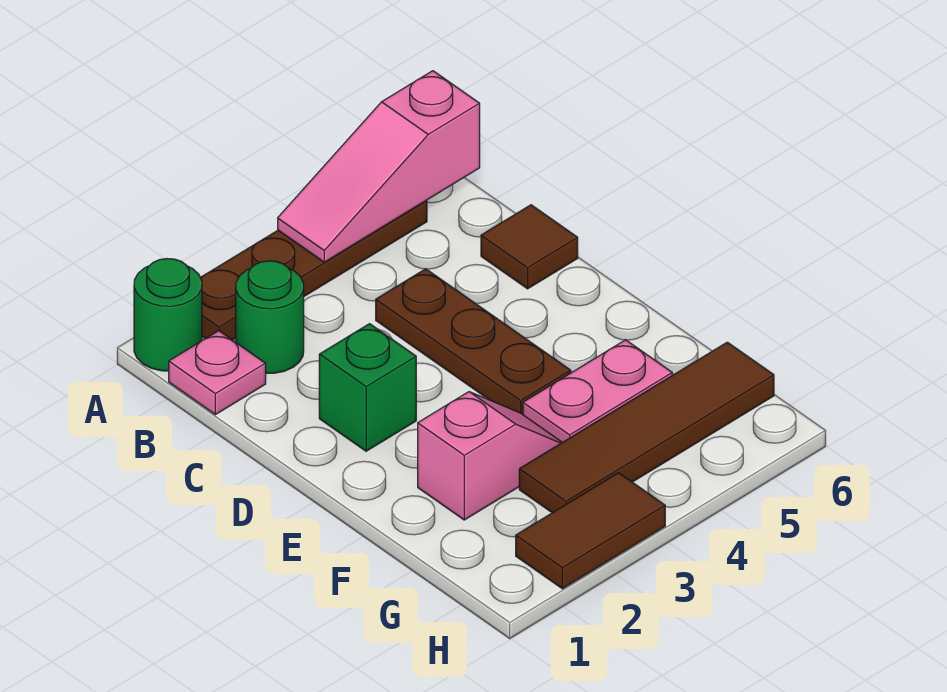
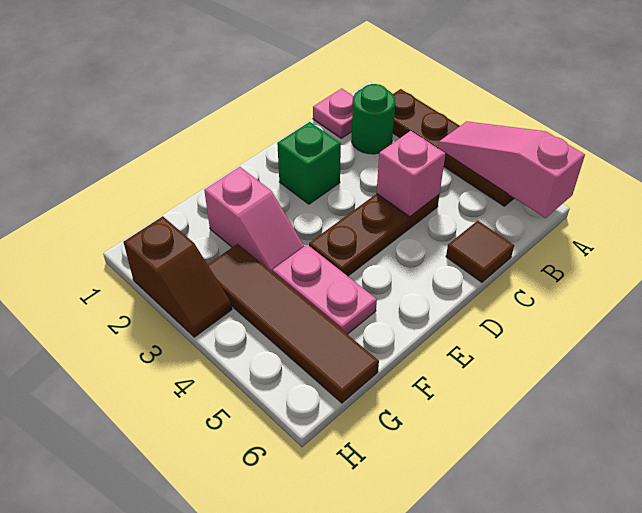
green 1x1 round brick [134,259,202,371] -> none
none -> pink 1x1 brick [377,131,446,217]
brown 1x2 tile [516,473,665,589] -> brown 1x2 slope [123,216,232,337]

